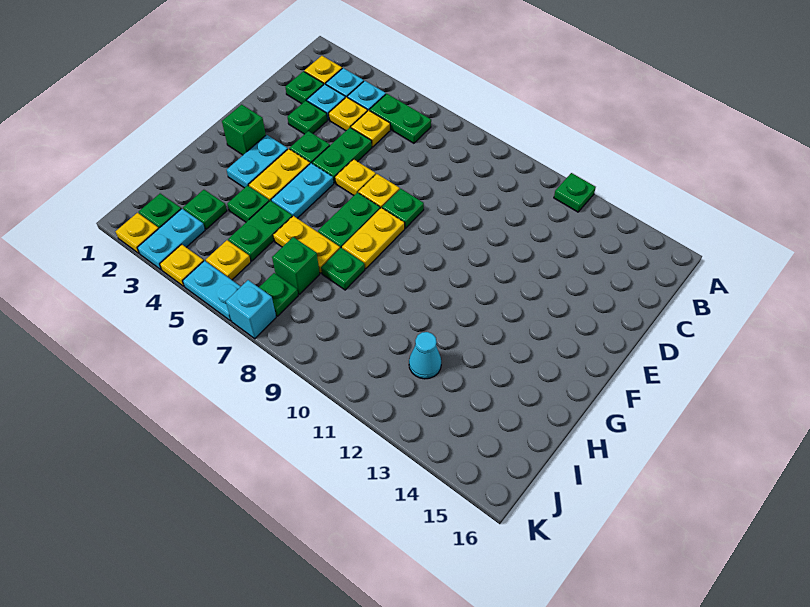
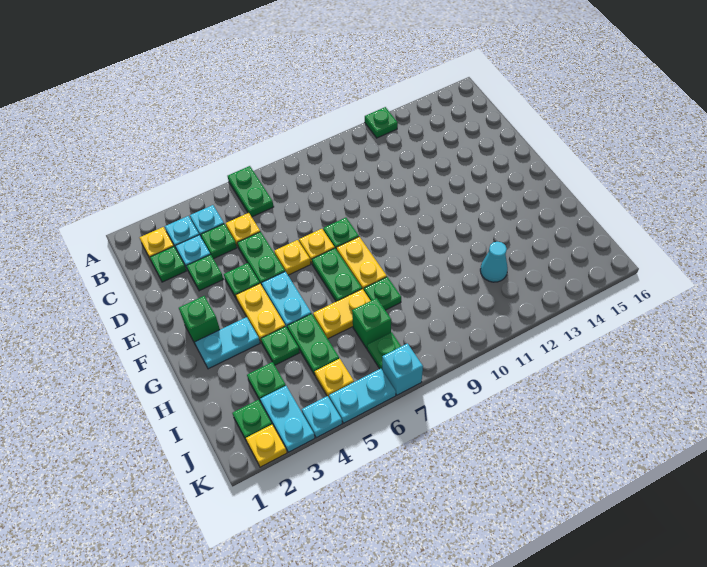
green 1x2 plate [370,94,431,143] -> green 1x2 plate turned to [228,166,274,217]
yellow 1x1 plate [329,97,368,131] -> green 1x1 plate [201,224,237,259]
cyan 1x2 plate [227,135,288,188] -> cyan 1x2 plate turned to [195,317,260,369]
yellow 1x1 plate [160,244,204,286] -> cyan 1x1 plate [302,396,342,438]

